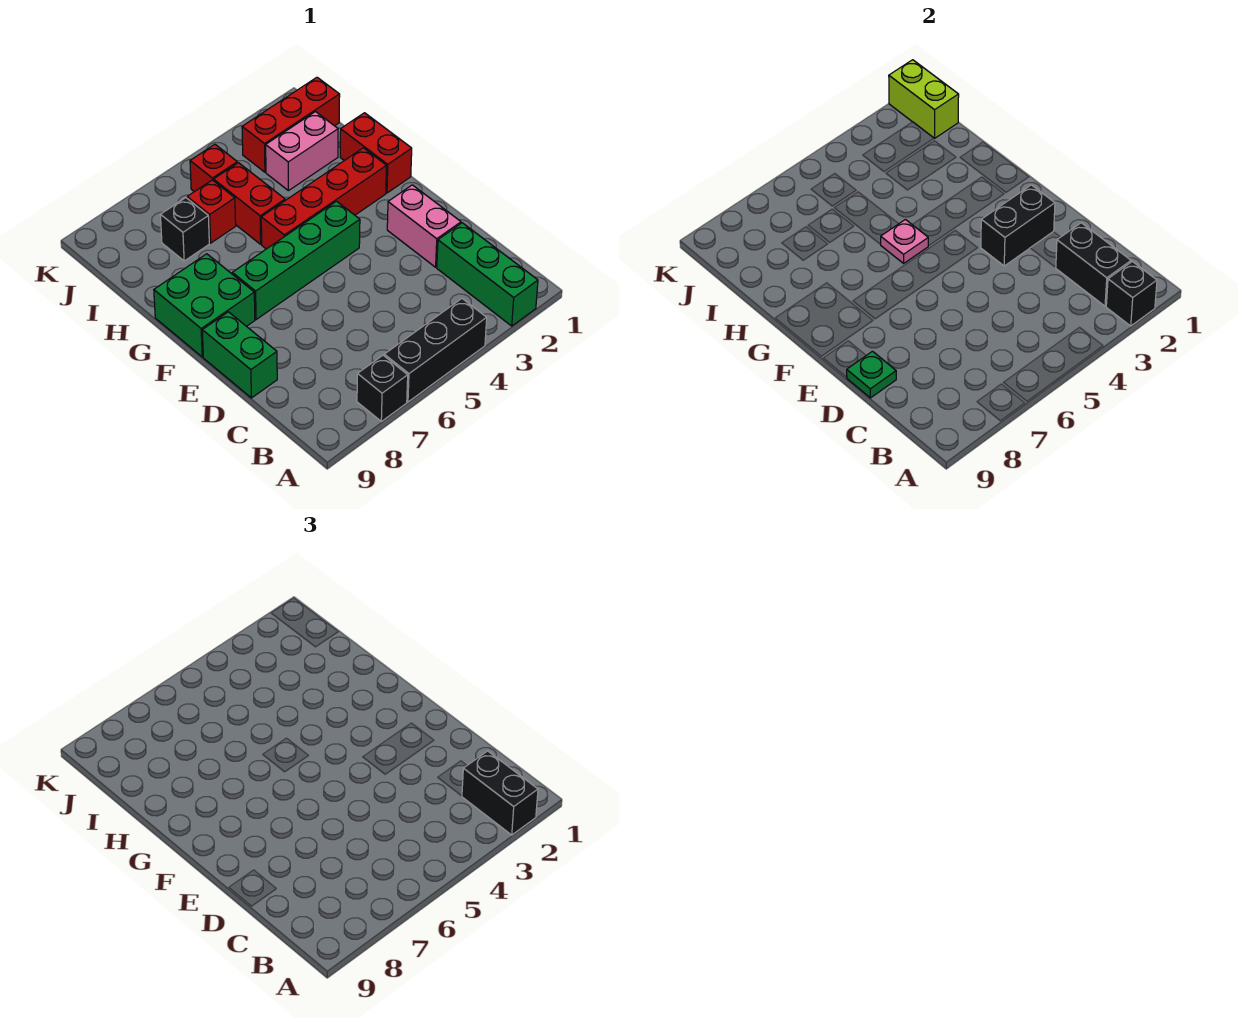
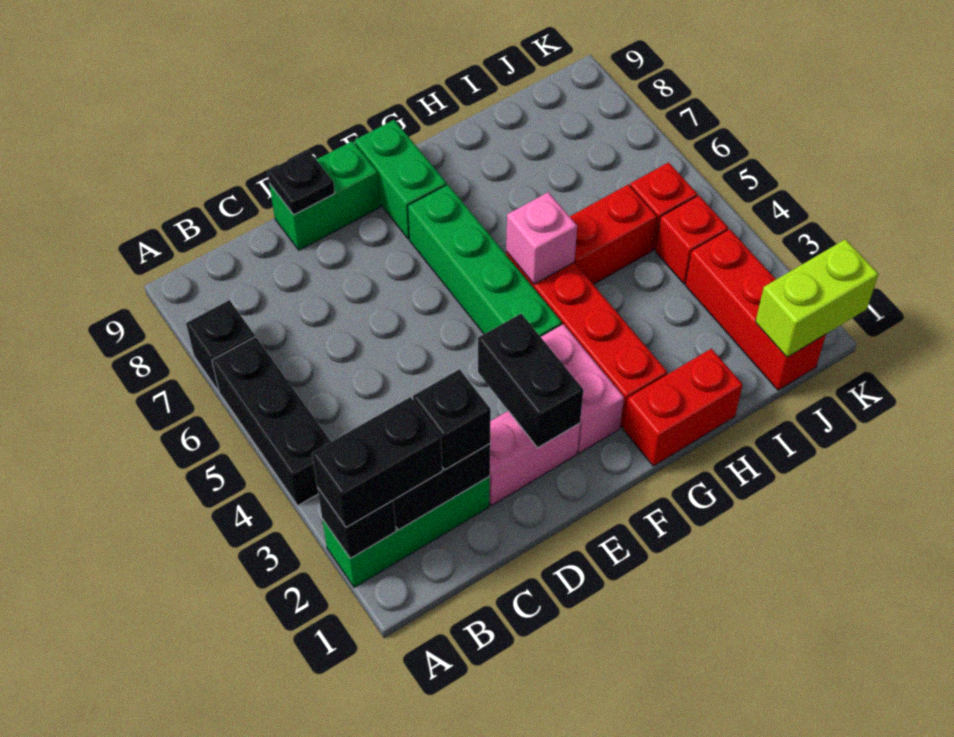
green 1x1 plate [847,351,896,398] -> black 1x1 plate [267,150,335,215]
green 2x2 brick [154,254,255,357] -> green 1x2 brick [355,120,447,239]
pink 1x1 plate [881,220,928,263] -> pink 1x1 brick [506,192,577,284]
pink 1x2 brick [266,112,338,191] -> pink 1x2 brick moved to [541,324,624,453]
red 1x1 brick [187,180,236,243] -> red 1x1 brick moved to [656,196,728,284]
black 1x1 brick [160,198,209,261] -> black 1x1 brick moved to [413,369,491,470]

